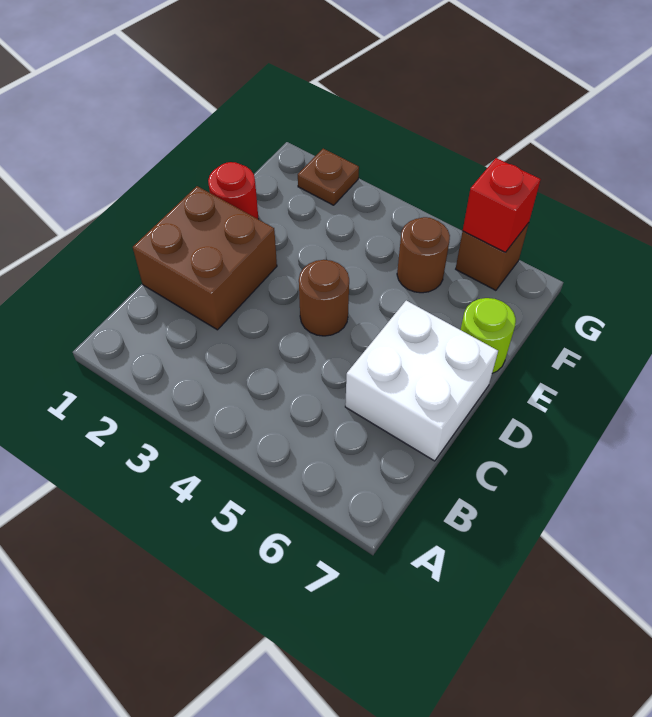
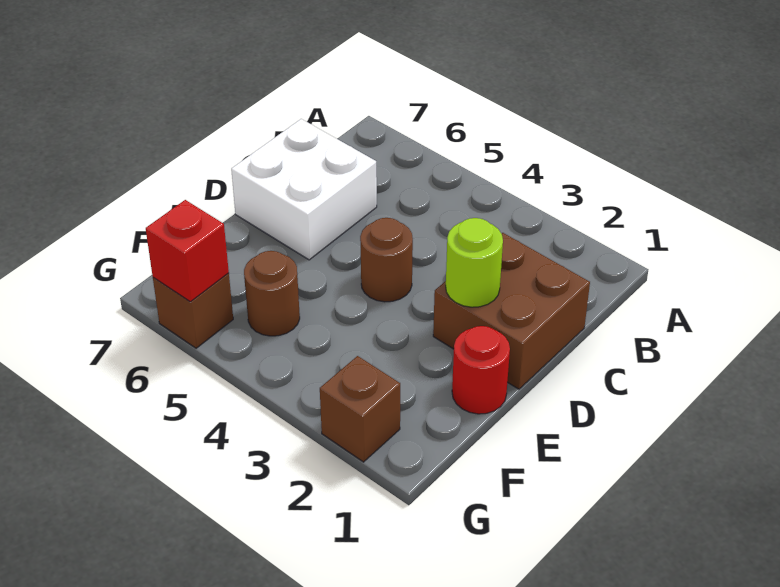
lime 1x1 round brick [461,298,516,373] -> lime 1x1 round brick moved to [446,218,503,307]
brown 1x1 plate [298,149,359,205] -> brown 1x1 brick [320,356,400,462]

